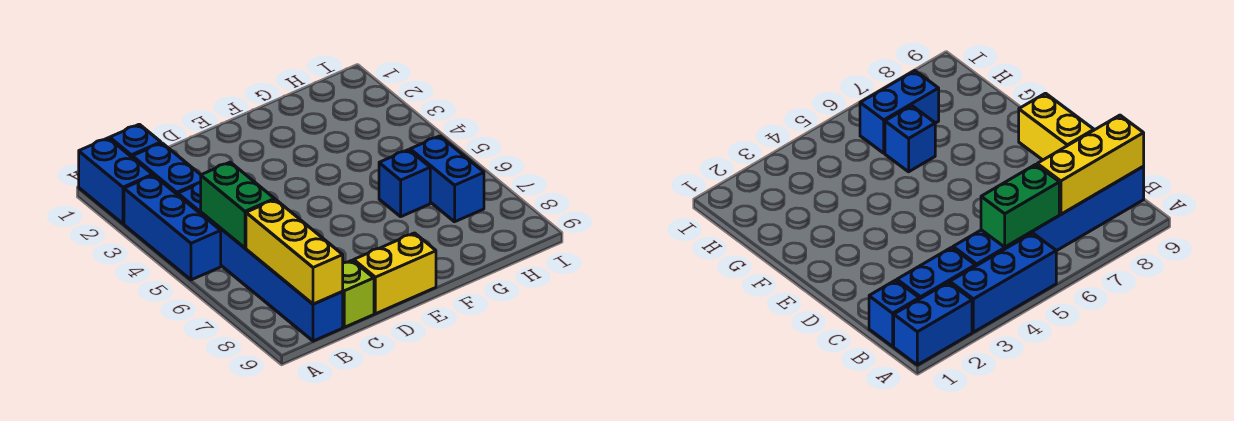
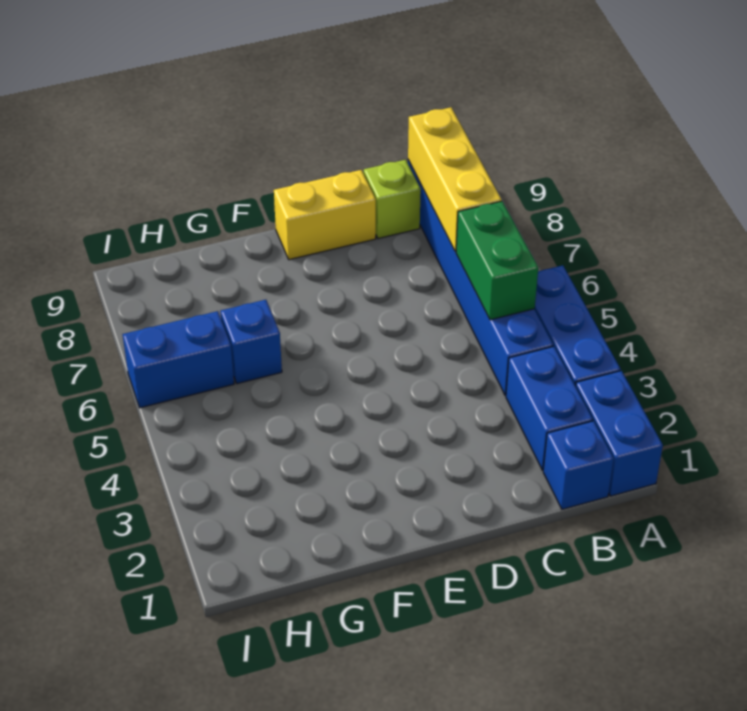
blue 1x2 brick [410,136,484,222] -> blue 1x2 brick turned to [122,311,234,408]

